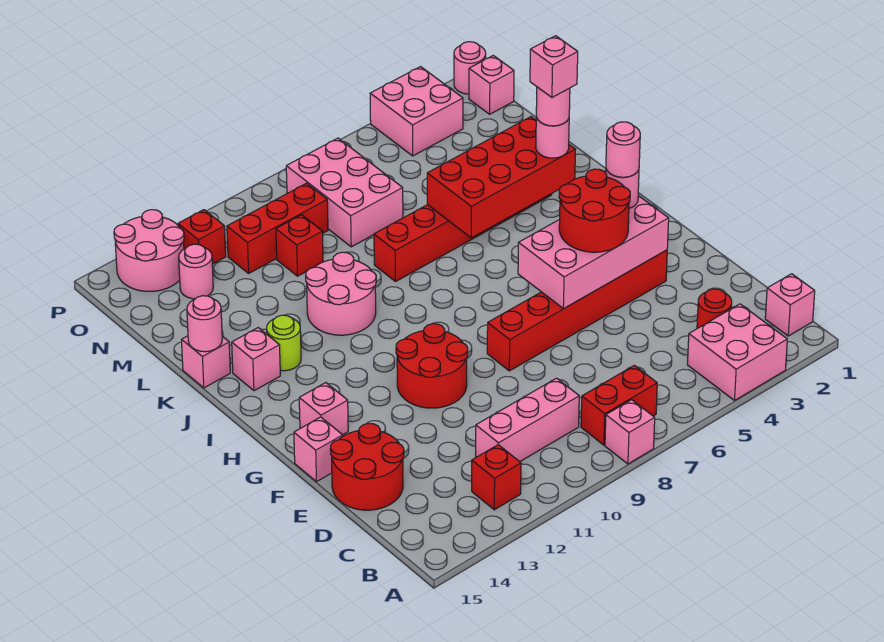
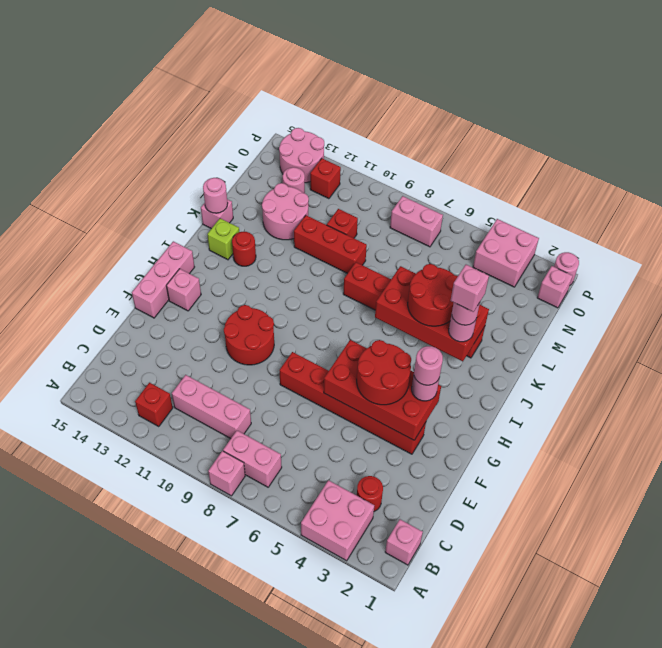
red 1x2 brick [581,365,657,445] -> pink 1x2 brick [223,431,282,487]
red 2x2 round brick [330,423,404,510] -> red 2x2 round brick moved to [408,264,458,326]
pink 2x4 brick [518,196,669,309] -> red 2x4 brick [324,340,441,440]
pink 1x1 brick [294,417,343,482] -> pink 1x3 brick [132,241,194,318]
pink 2x2 round brick [306,252,376,335] -> pink 2x2 round brick moved to [262,183,309,240]
lime 1x1 round brick [267,315,301,371] -> red 1x1 round brick [232,232,256,266]
pink 1x1 brick [232,328,280,391] -> lime 1x1 brick [207,218,239,260]
pink 2x3 brick [286,138,403,247] -> pink 1x2 brick [390,196,443,247]
red 1x3 brick [227,183,328,273] -> red 1x3 brick moved to [294,215,367,274]

